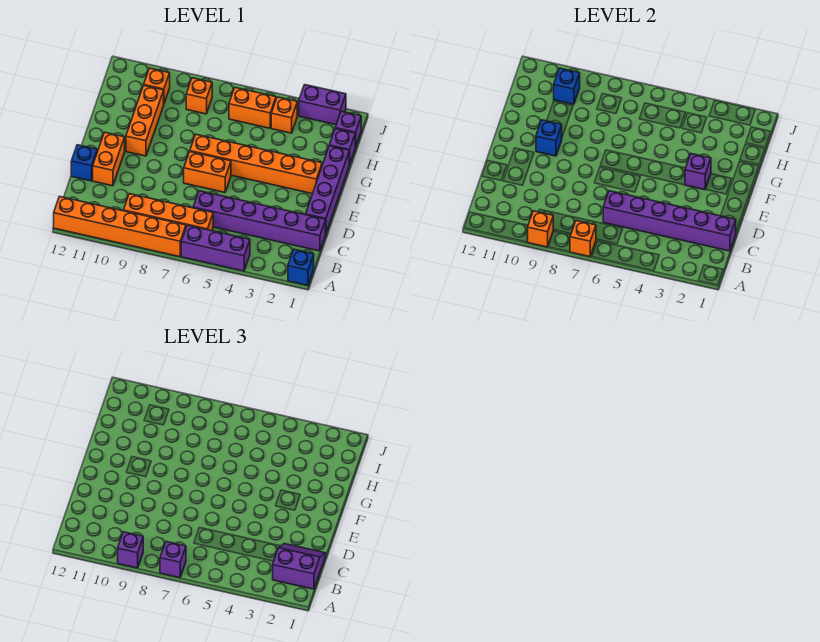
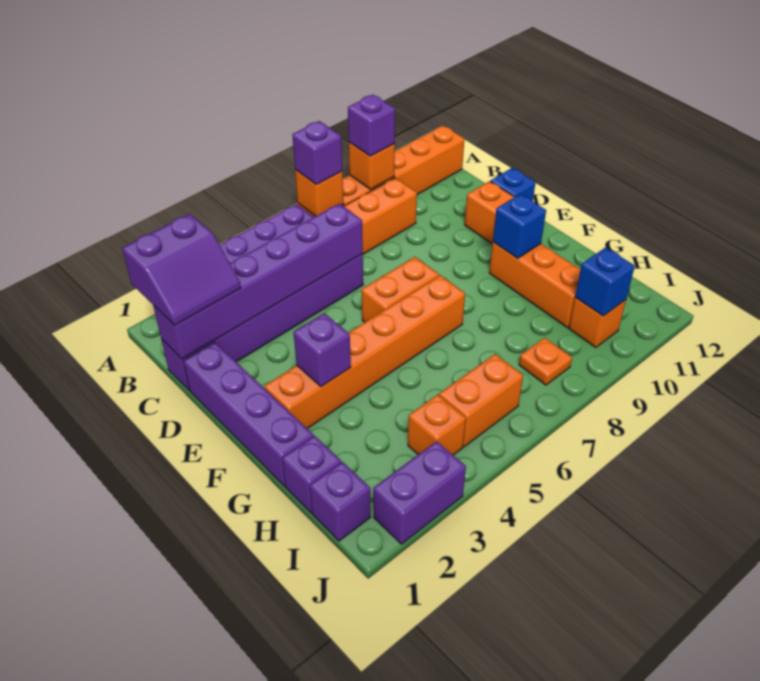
blue 1x1 brick [288,249,314,285] -> none
orange 1x1 brick [186,78,212,114] -> orange 1x1 plate [519,338,572,385]

